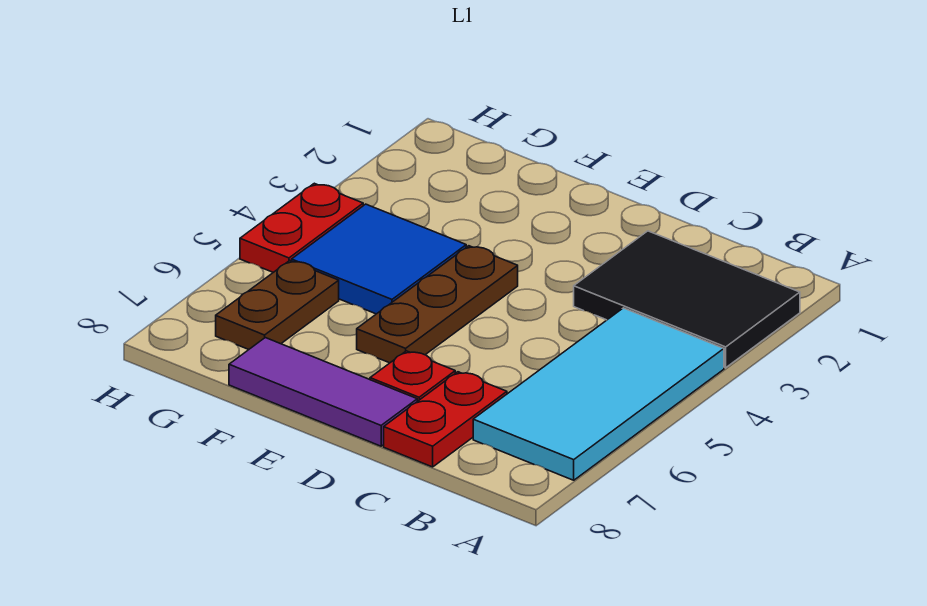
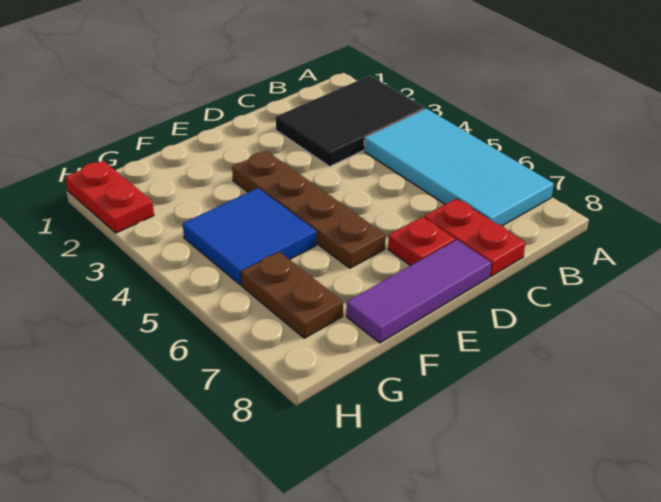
brown 1x3 plate [357,246,518,363] -> brown 1x4 plate [232,151,385,268]
red 1x2 plate [240,183,363,272] -> red 1x2 plate moved to [66,161,154,233]

